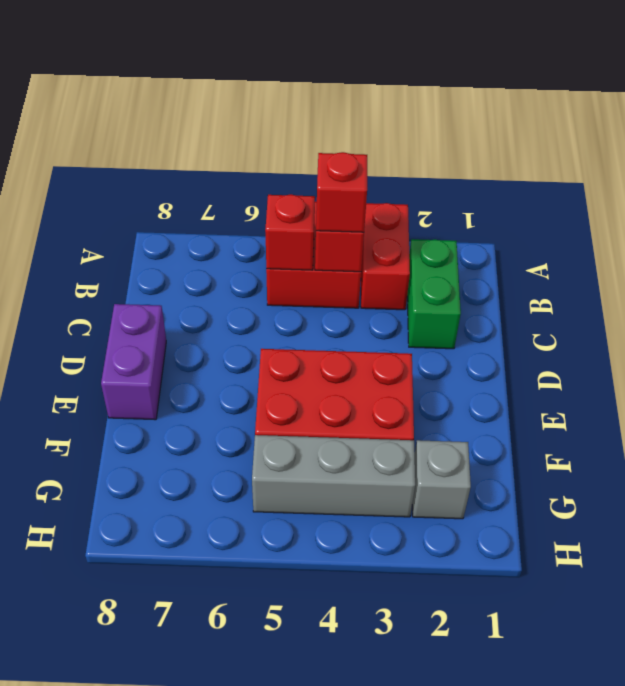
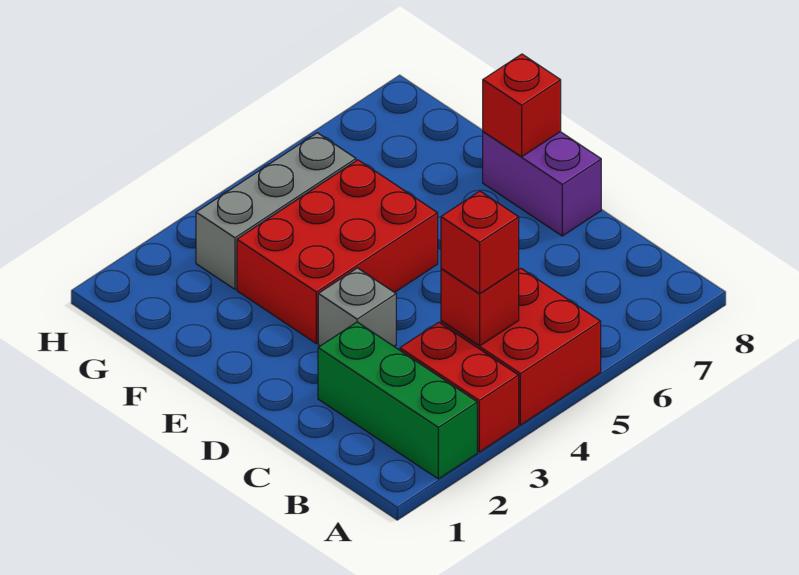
green 1x2 brick [407,239,461,349] -> green 1x3 brick [318,322,477,479]
red 1x1 brick [265,194,315,270] -> red 1x1 brick moved to [483,54,561,157]
grey 1x1 brick [412,440,471,519] -> grey 1x1 brick moved to [318,268,396,346]

